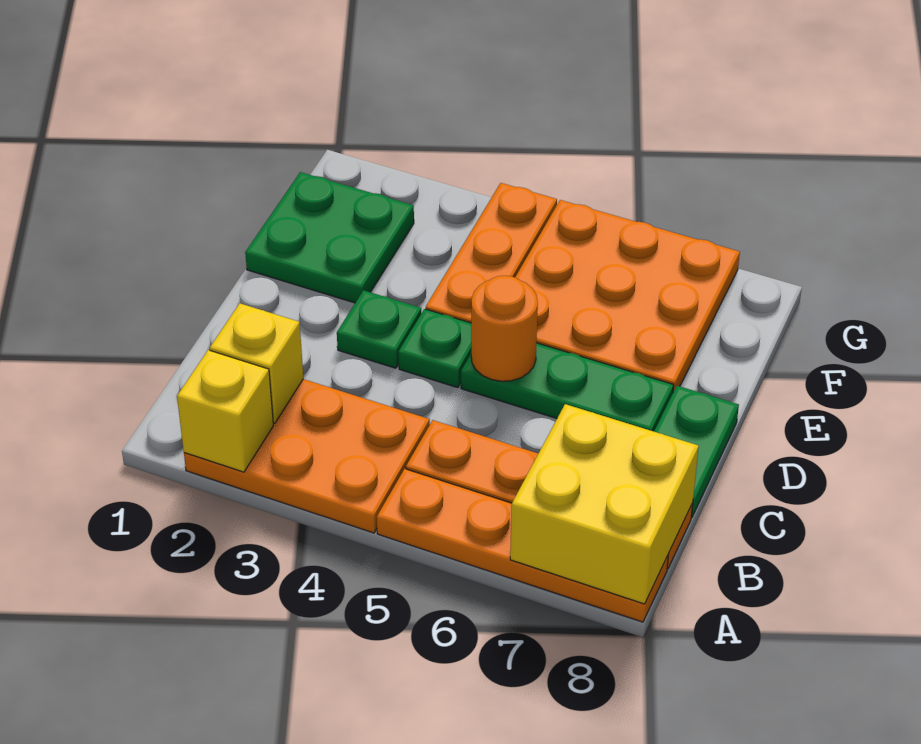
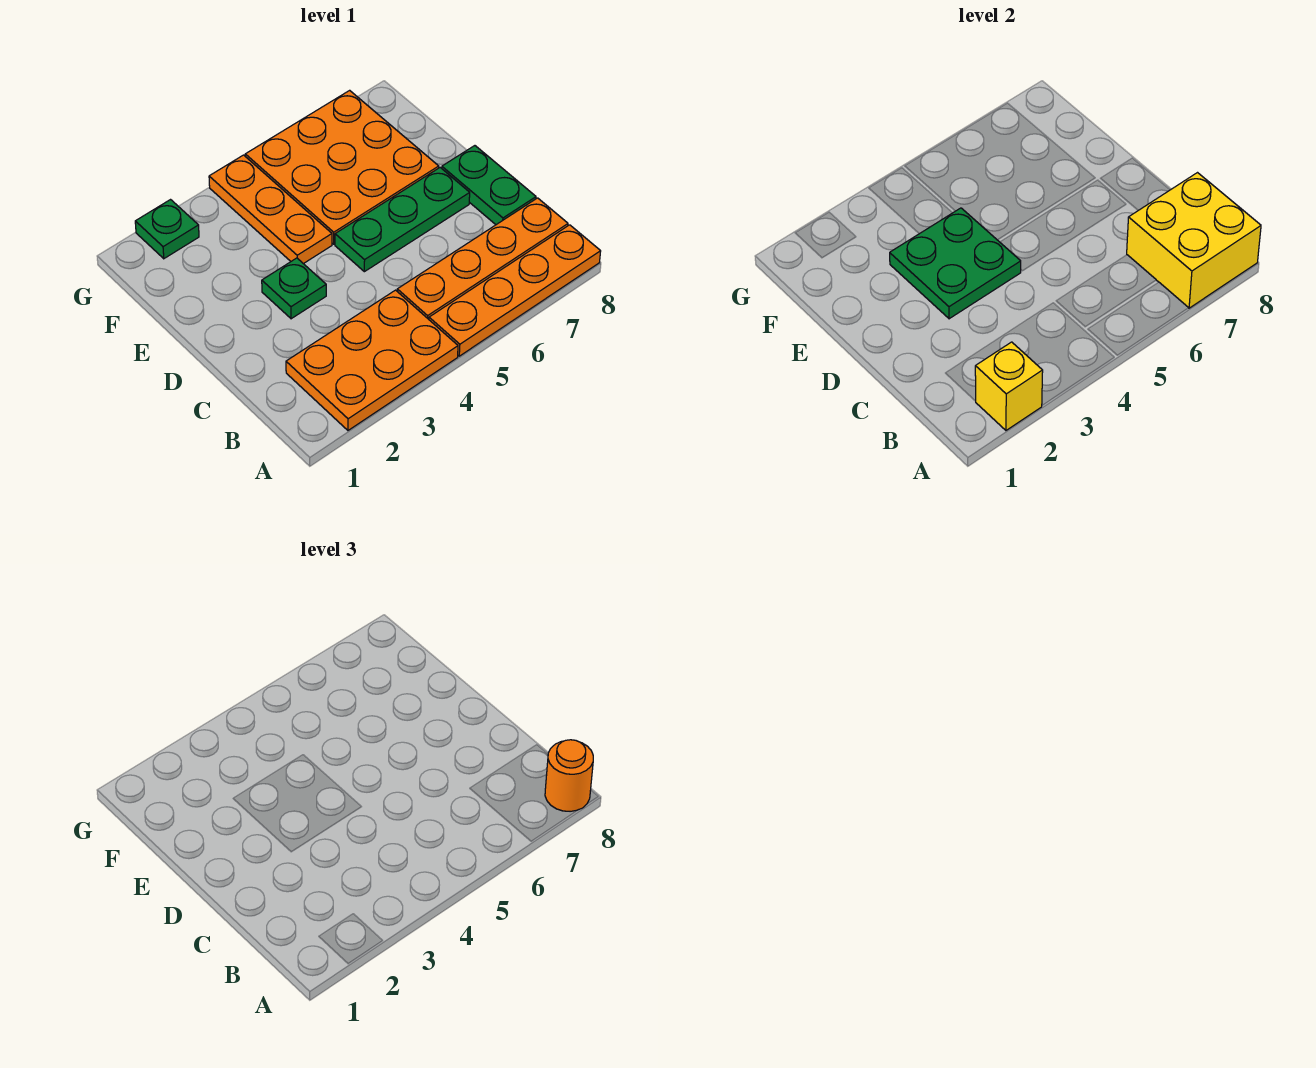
yellow 1x1 brick [210,303,303,423] -> none
green 1x1 plate [398,309,471,388] -> green 1x1 plate moved to [135,200,199,259]
orange 1x1 round brick [471,276,538,381] -> orange 1x1 round brick moved to [545,740,593,811]
green 2x2 plate [245,172,414,303] -> green 2x2 plate moved to [890,208,1021,319]

